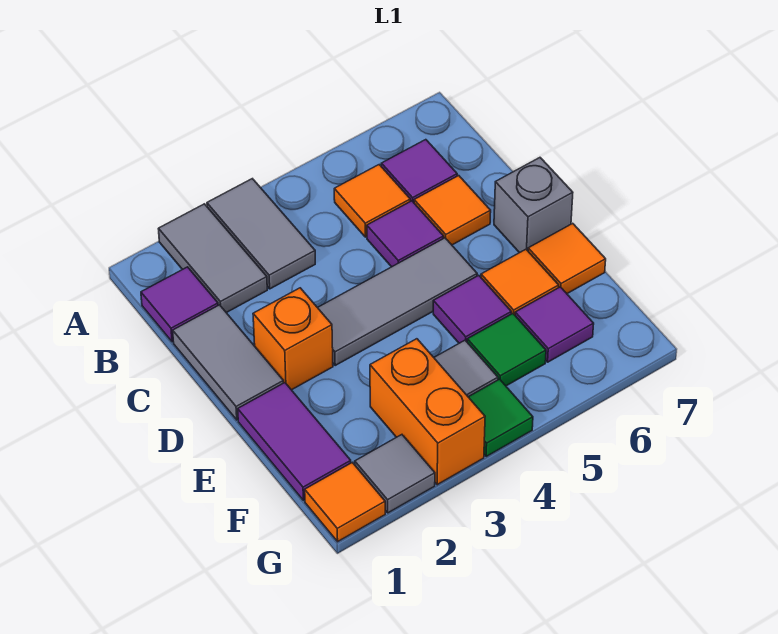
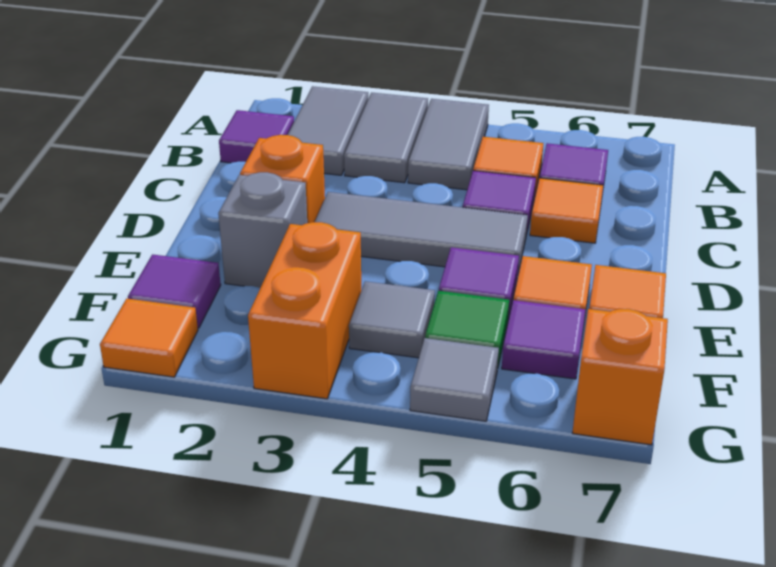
grey 1x2 tile [173,305,283,420] -> grey 1x2 tile moved to [408,99,489,190]
grey 1x1 brick [494,158,573,253] -> grey 1x1 brick moved to [218,172,307,288]
purple 1x2 tile [238,383,351,501] -> purple 1x1 tile [128,255,221,328]
grey 1x1 tile [355,435,435,513] -> grey 1x1 tile moved to [410,338,499,421]
green 1x1 tile [469,379,533,457] -> none
none -> orange 1x1 brick [572,309,668,445]

